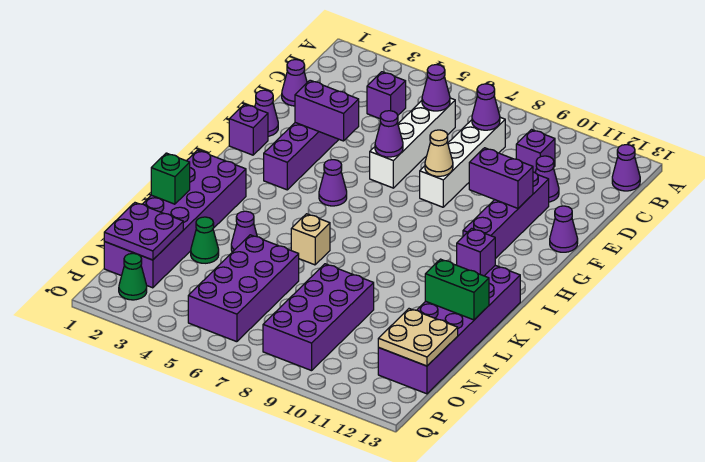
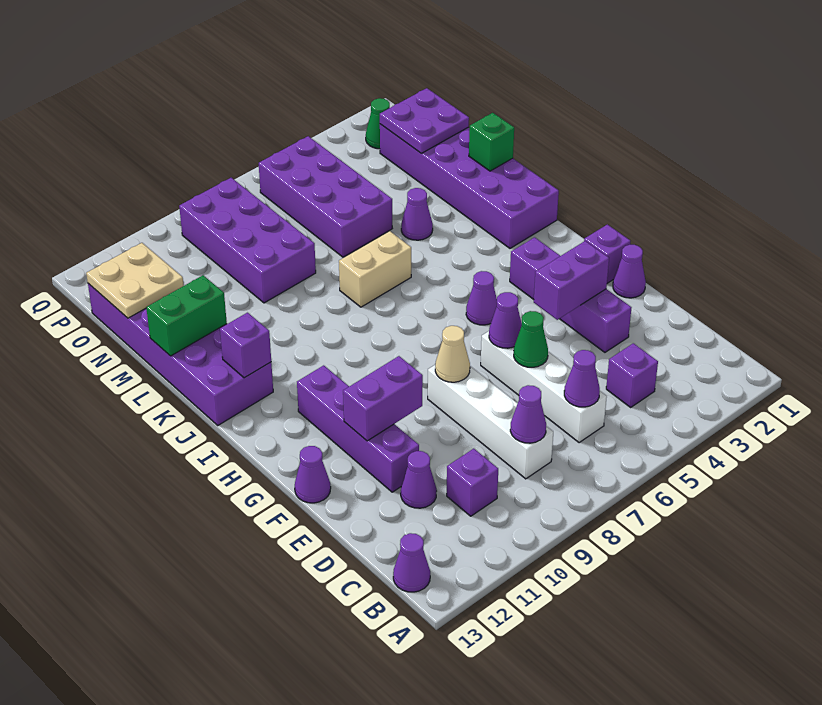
purple 1x1 cone [282,60,307,106] -> none
tan 1x1 brick [291,214,330,265] -> tan 1x2 brick [339,231,411,307]
green 1x1 cone [191,217,219,263] -> green 1x1 cone moved to [514,311,548,367]

